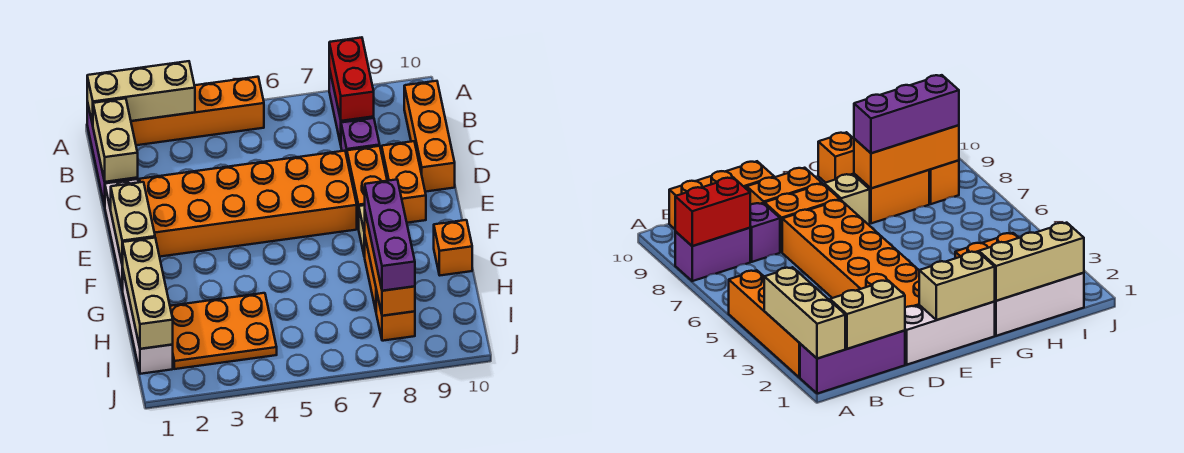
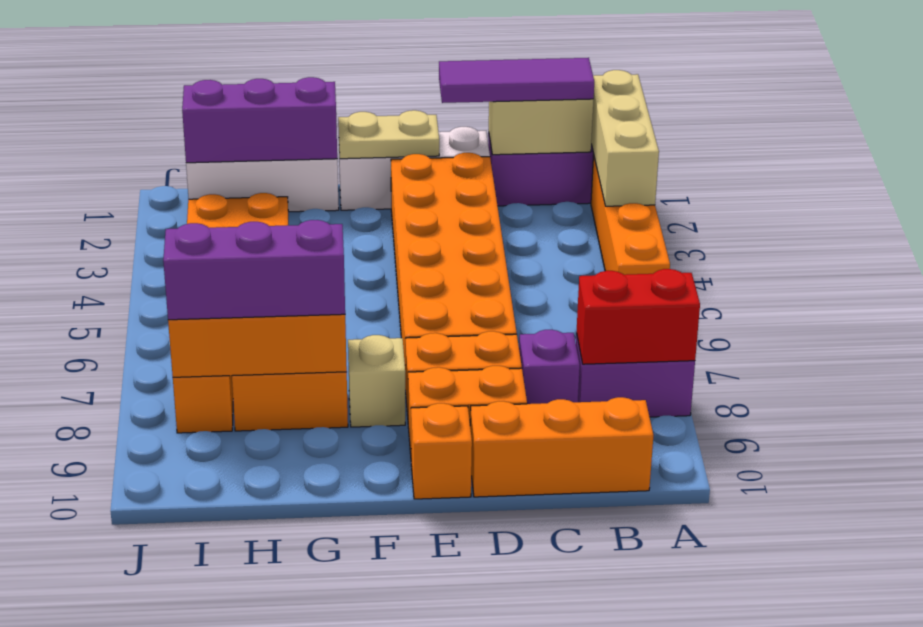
none -> purple 1x3 tile [439,58,594,103]
tan 1x2 brick [111,182,155,265] -> tan 1x2 plate [338,110,439,159]
tan 1x3 brick [122,238,173,349] -> purple 1x3 brick [182,77,337,163]
orange 1x1 brick [434,220,472,275] -> orange 1x1 brick moved to [411,403,472,499]

